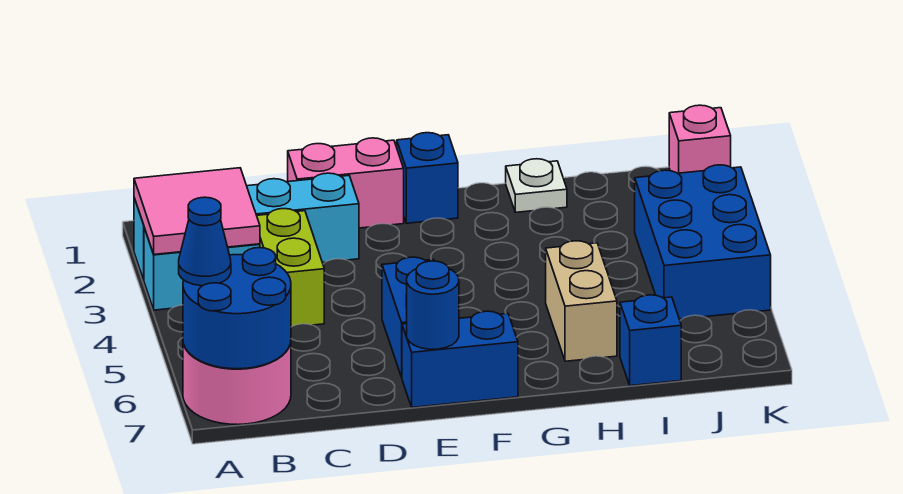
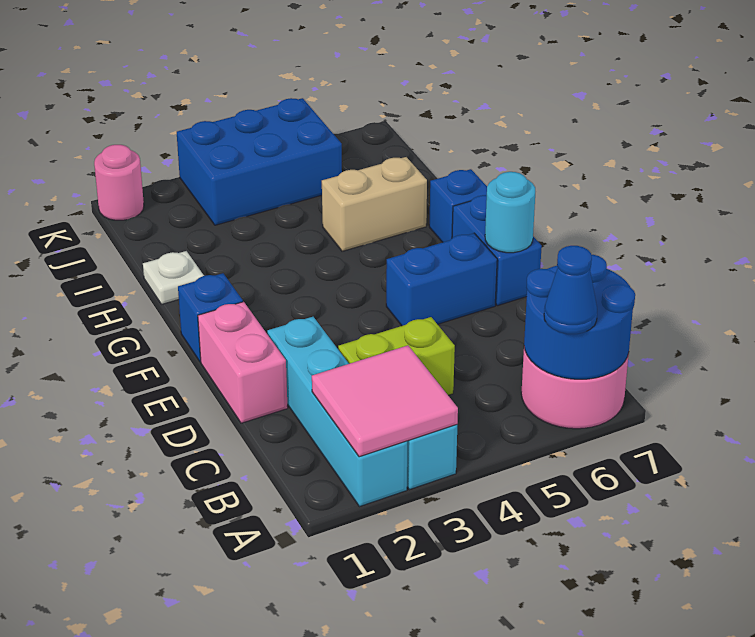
blue 1x1 round brick [406,261,459,349] -> cyan 1x1 round brick [485,172,535,253]
blue 1x1 brick [620,295,681,386] -> blue 1x1 brick moved to [429,169,487,242]
pink 1x1 brick [669,105,731,173] -> pink 1x1 round brick [94,145,144,220]

